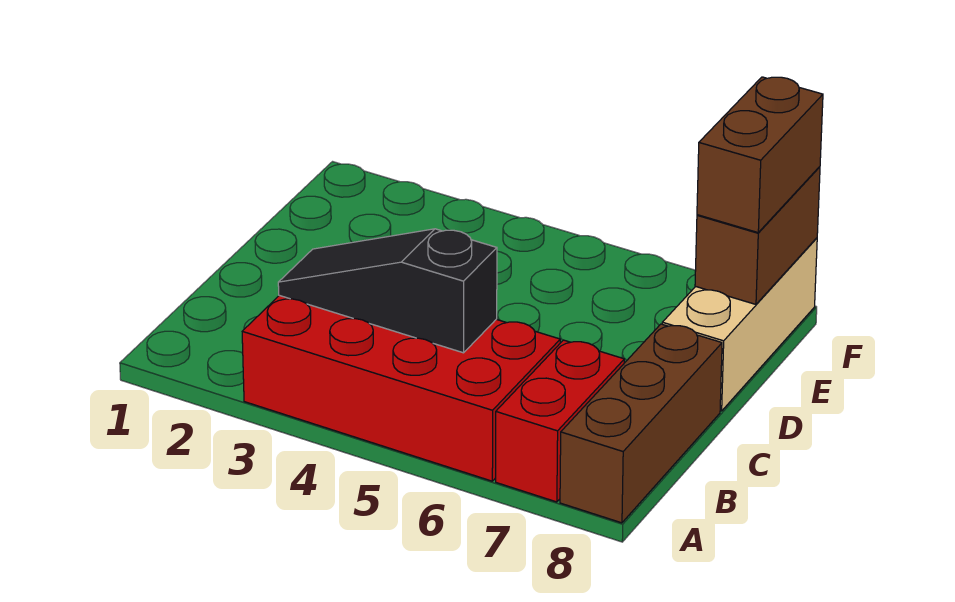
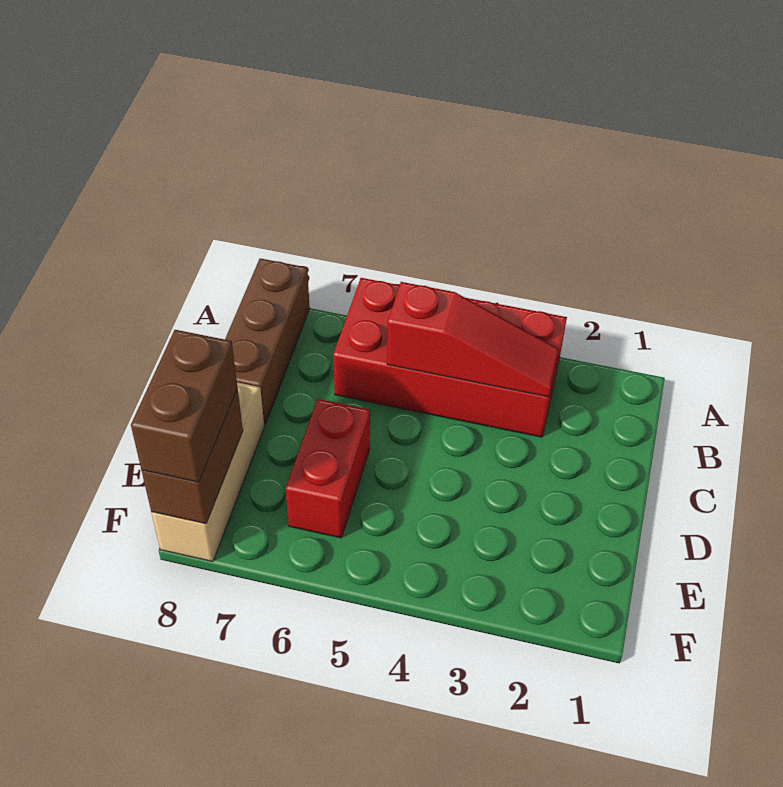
red 1x2 brick [496,340,624,502] -> red 1x2 brick moved to [286,399,370,538]
black 1x3 slope [278,229,497,353] -> red 1x3 slope [387,282,560,397]

